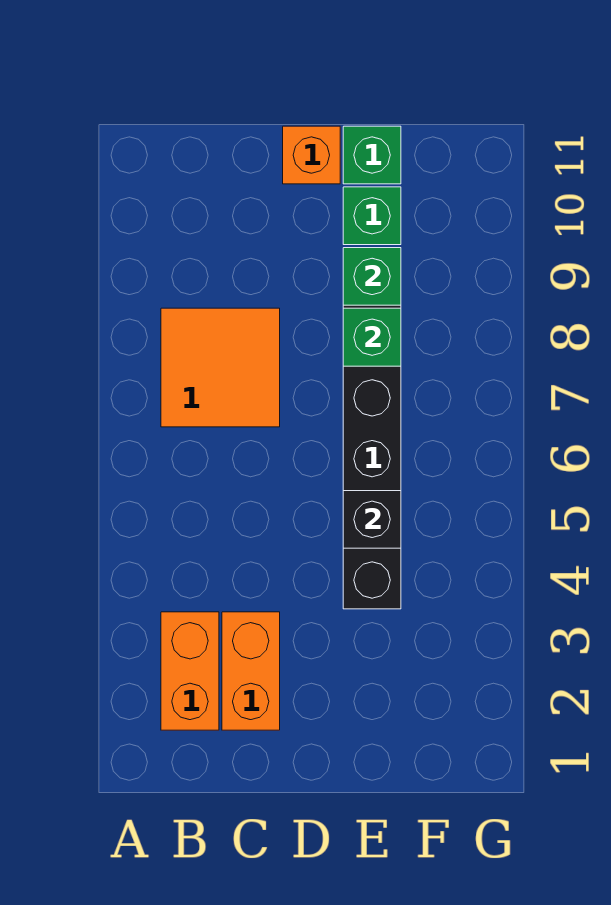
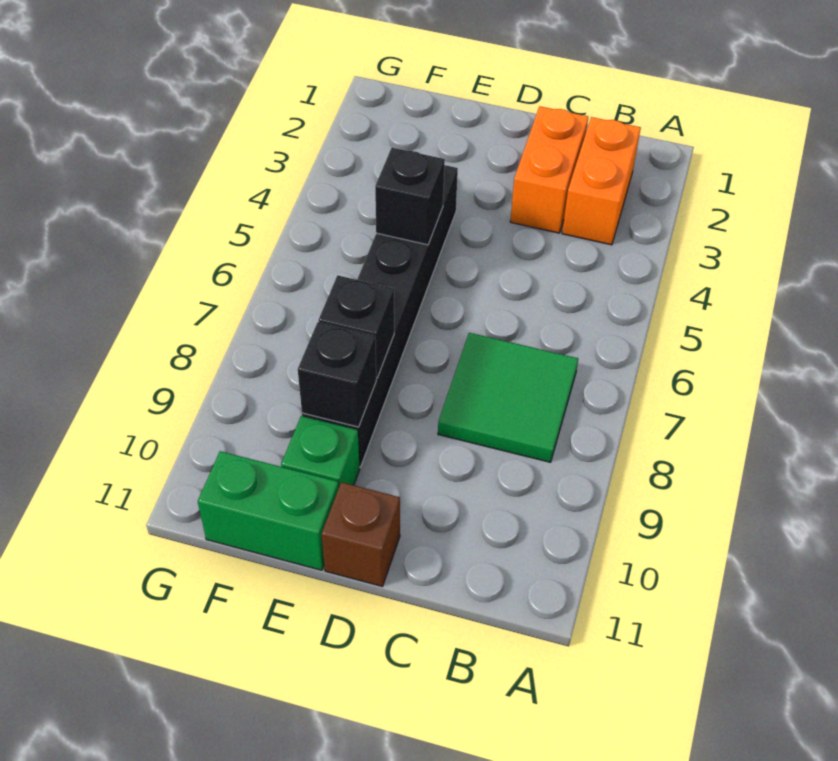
orange 2x2 tile [161,308,280,427] -> green 2x2 tile [438,333,578,462]
orange 1x1 brick [283,126,340,184] -> brown 1x1 brick [322,482,400,587]
green 1x1 brick [343,308,401,366] -> black 1x1 brick [318,275,394,378]
green 1x1 brick [343,248,401,305] -> black 1x1 brick [298,322,376,427]
green 1x1 brick [343,126,401,184] -> green 1x2 brick [198,451,339,570]

